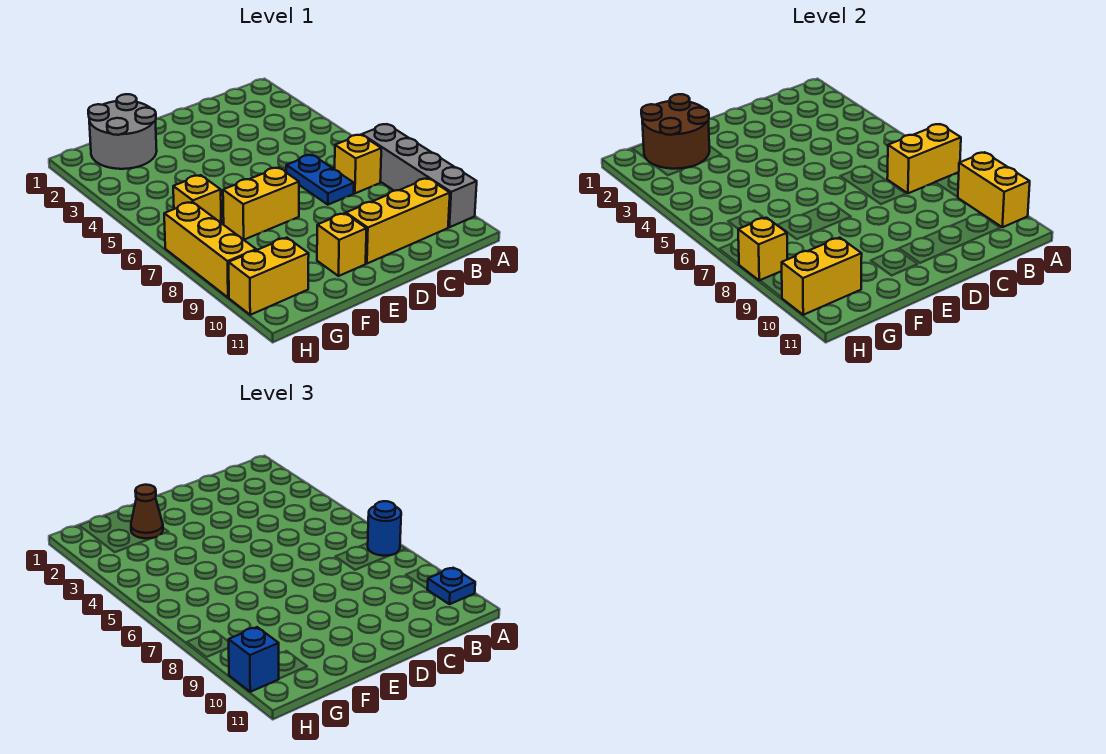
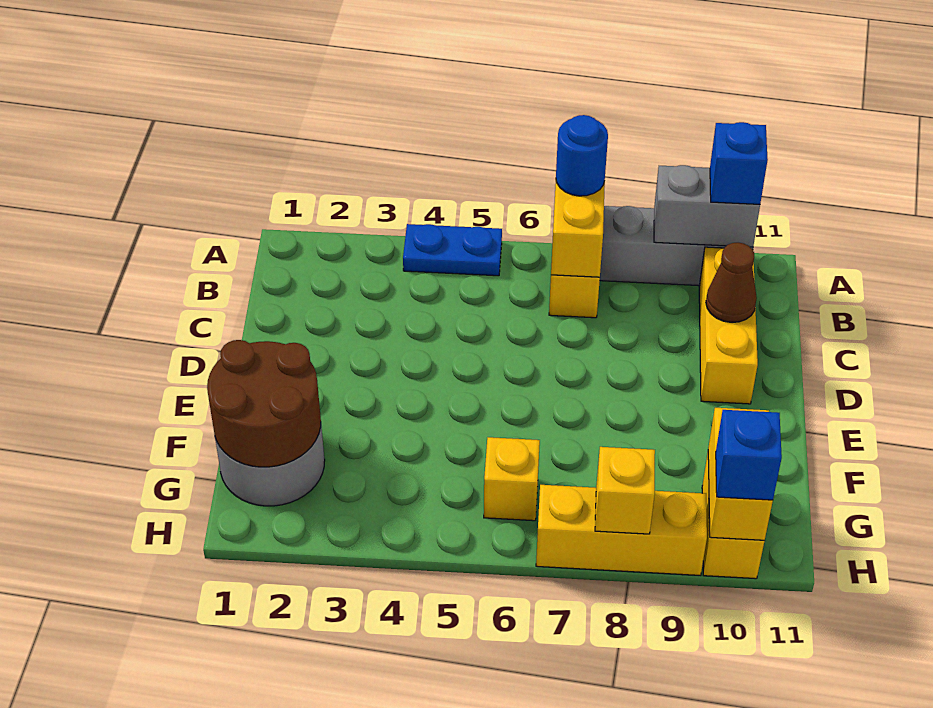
yellow 1x2 brick [958,152,1030,227] -> grey 1x2 brick [654,165,760,247]
blue 1x1 plate [427,568,475,604] -> blue 1x1 brick [710,122,768,204]
blue 1x2 plate [286,155,354,205] -> blue 1x2 plate moved to [403,224,502,276]
yellow 1x2 brick [223,168,299,240] -> none
yellow 1x1 brick [317,213,367,276] -> none
brown 1x1 cone [131,485,163,538] -> brown 1x1 cone moved to [706,243,757,322]

